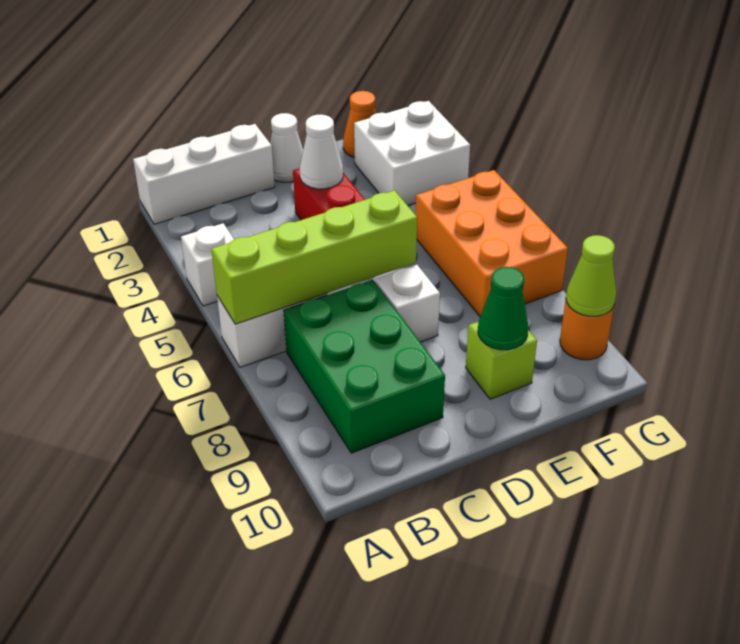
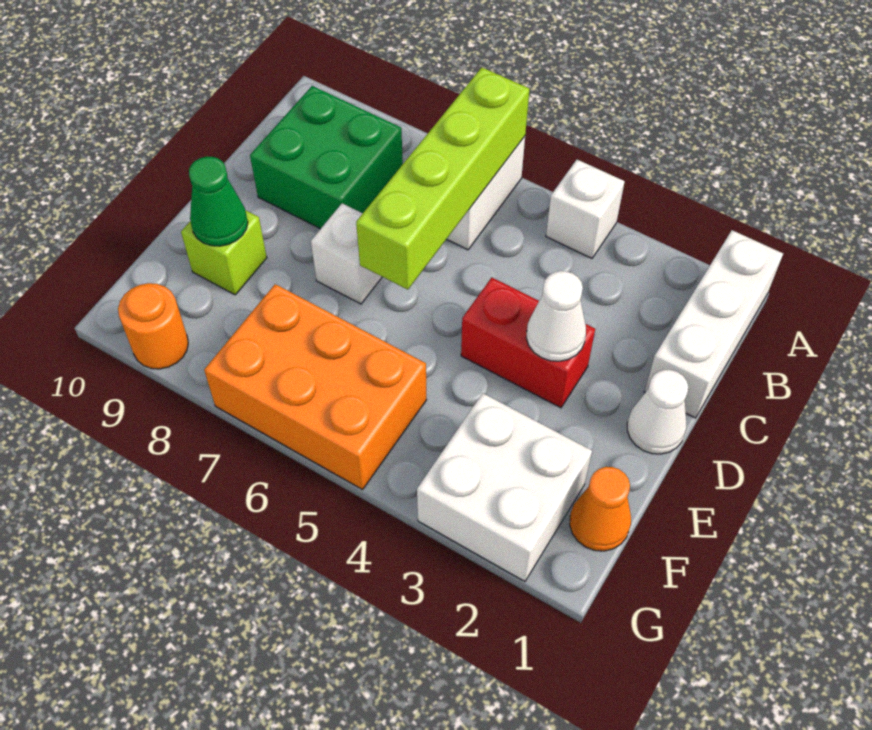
green 2x3 brick [284,280,445,453] -> green 2x2 brick [250,86,403,229]
lime 1x1 cone [566,235,616,316] -> none

